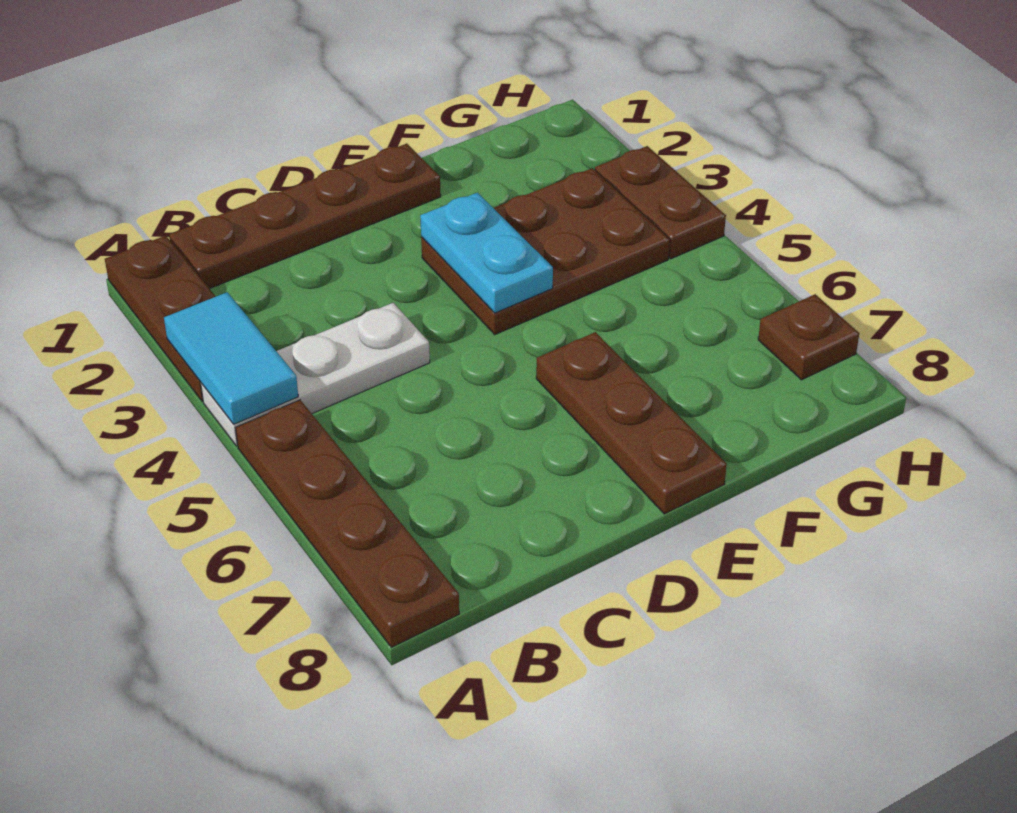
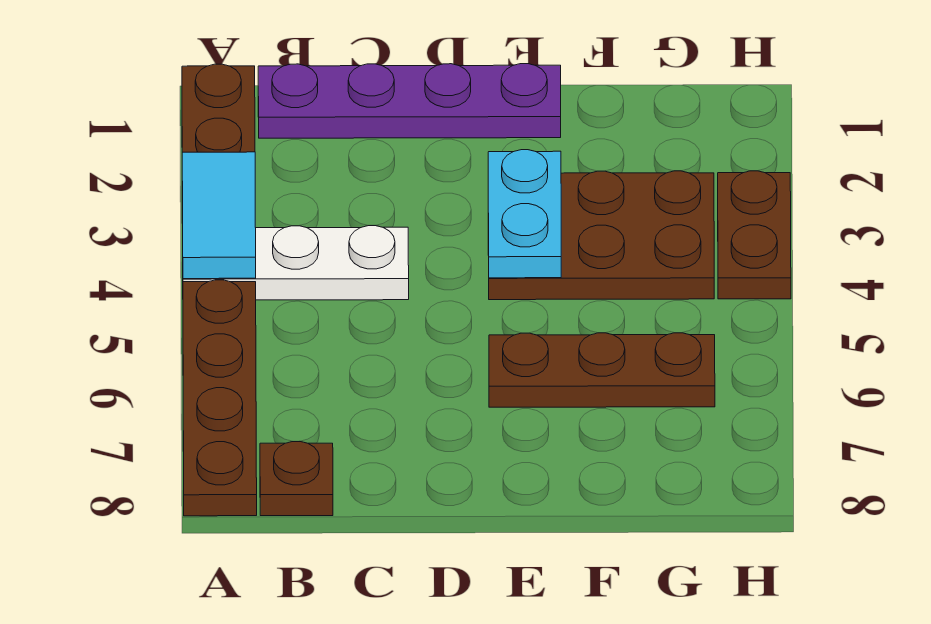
brown 1x4 plate [169,144,441,289] -> purple 1x4 plate [258,64,561,138]
brown 1x3 plate [536,332,727,514] -> brown 1x3 plate turned to [489,333,715,407]
brown 1x1 plate [758,294,859,380] -> brown 1x1 plate moved to [260,442,333,516]

